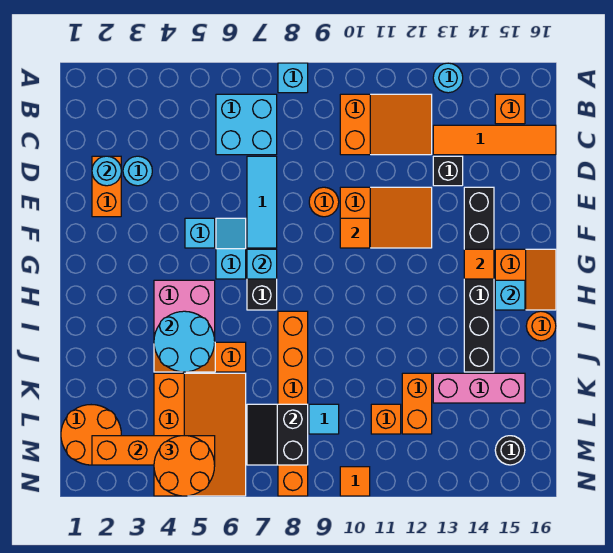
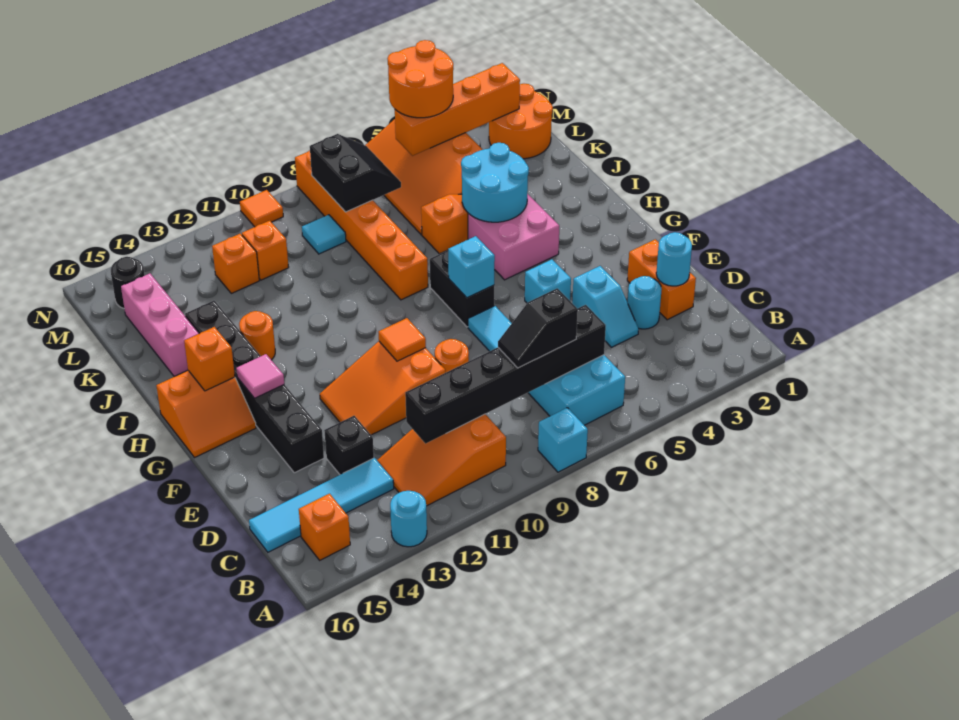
none -> black 1x6 brick [405,305,606,444]
none -> black 1x2 slope [498,288,578,368]
orange 1x4 tile [433,125,556,155] -> cyan 1x4 tile [249,458,394,552]
cyan 1x2 slope [216,218,246,279] -> cyan 1x2 slope moved to [572,266,639,347]
orange 1x1 tile [464,249,494,279] -> pink 1x1 tile [236,354,284,398]
orange 2x2 slope [495,249,556,310] -> orange 2x2 slope turned to [156,371,256,457]
cyan 1x1 brick [495,280,525,310] -> orange 1x1 brick [184,327,235,391]
orange 1x1 round brick [526,311,556,341] -> orange 1x1 round brick moved to [239,311,275,360]
orange 1x2 brick [402,373,432,434] -> orange 1x1 brick [212,234,259,293]
pink 1x3 brick [433,373,525,403] -> pink 1x3 brick turned to [121,273,199,377]

